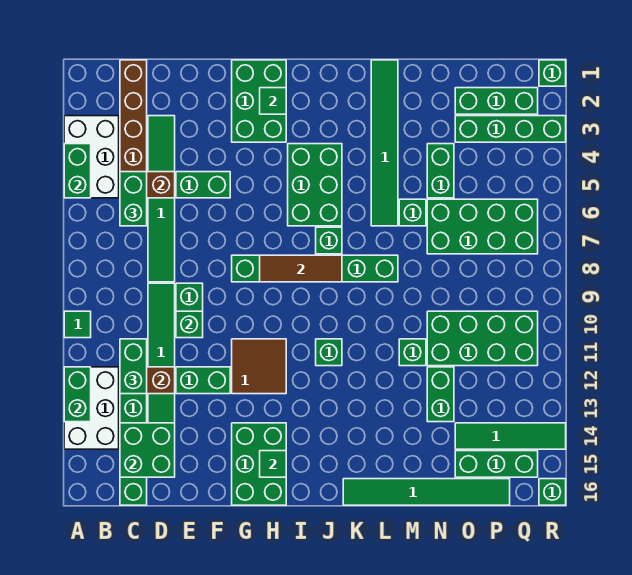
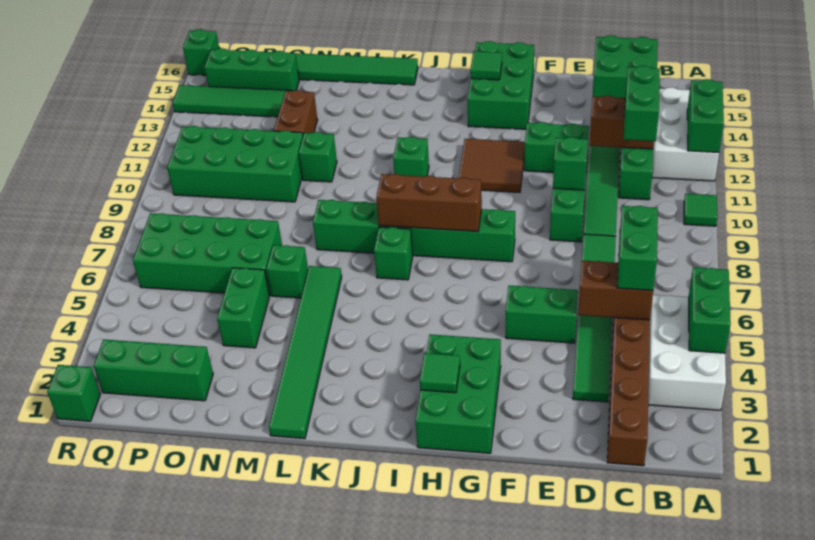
brown 1x3 tile [260,255,342,282] -> brown 1x3 brick [376,174,482,232]
green 2x3 brick [288,144,342,226] -> none
green 1x2 brick [427,367,454,422] -> brown 1x2 brick [274,90,317,135]
green 1x4 brick [455,116,566,142] -> none

